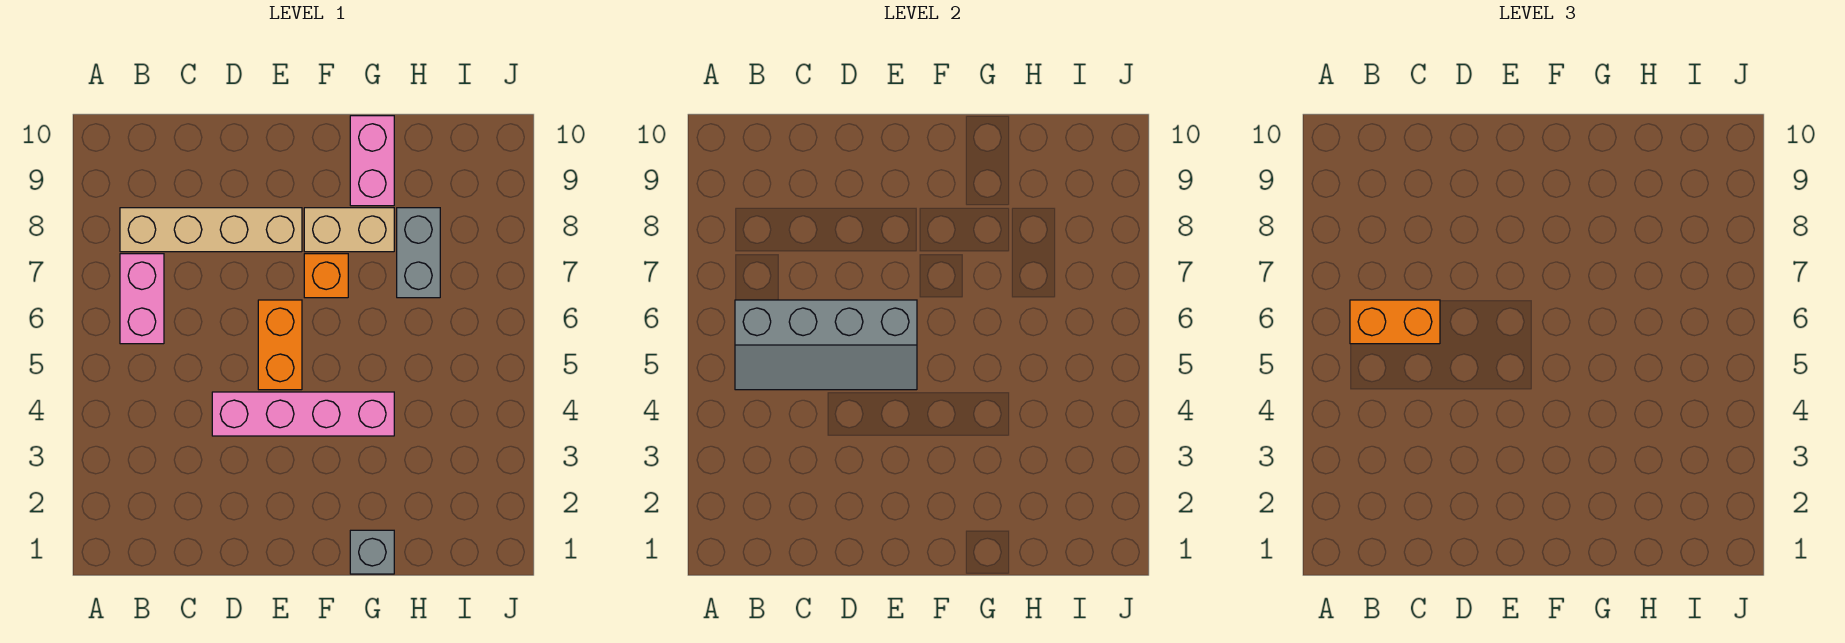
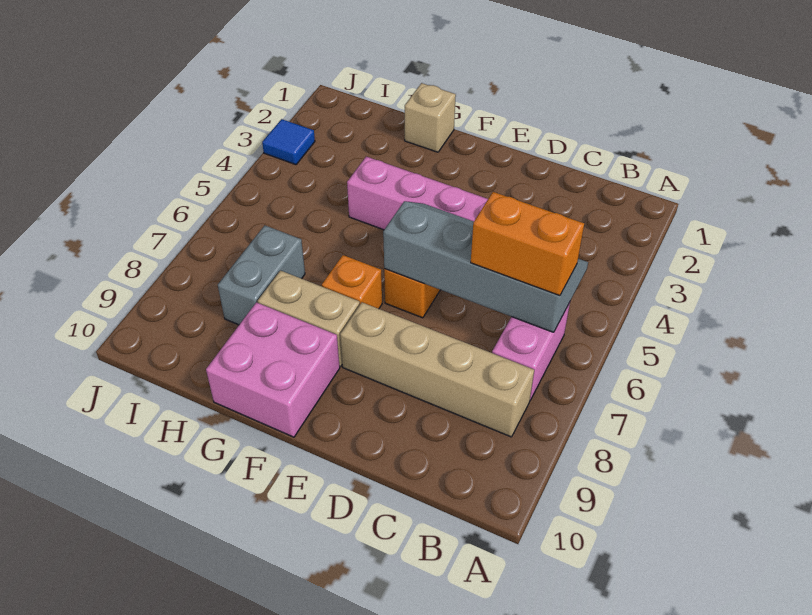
grey 1x1 brick [350,530,394,574] -> tan 1x1 brick [405,83,456,152]
pink 1x2 brick [350,116,394,206] -> pink 2x2 brick [206,302,340,437]
none -> blue 1x1 tile [262,119,315,165]

